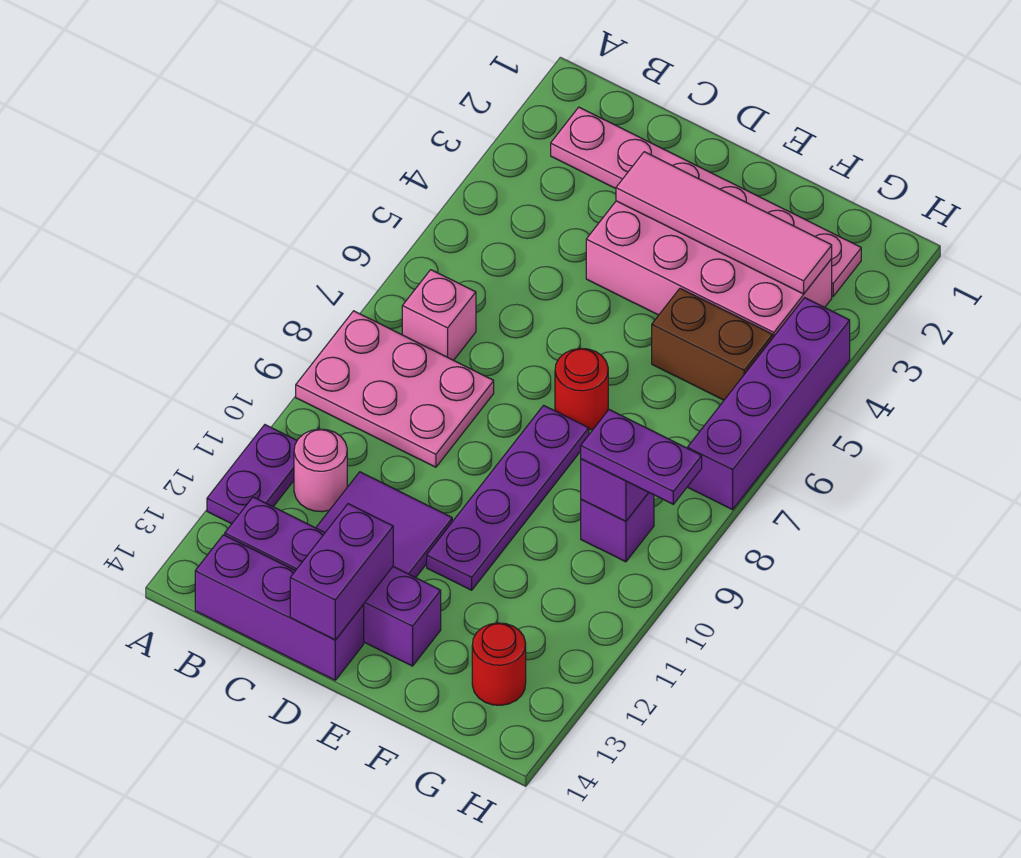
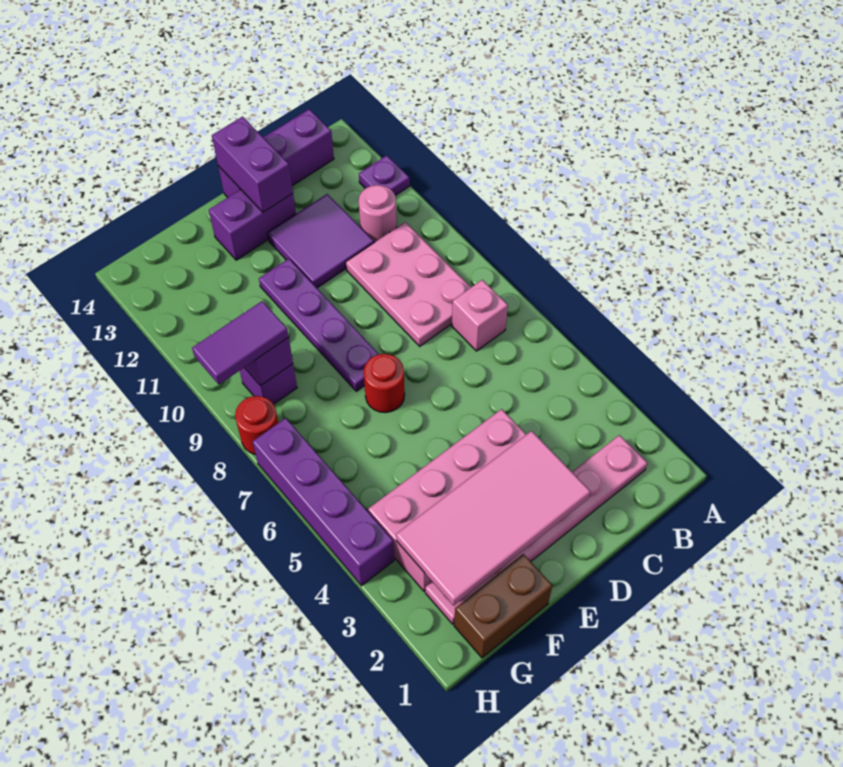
pink 2x3 plate [296,311,494,467] -> pink 2x3 plate turned to [346,222,471,346]
purple 1x2 plate [207,425,297,524] -> purple 1x1 plate [359,155,410,196]
purple 1x4 brick [225,497,441,666] -> purple 1x2 brick [209,190,296,260]
pink 1x4 tile [616,152,832,294] -> pink 2x4 tile [396,431,590,606]
brown 1x2 brick [652,288,773,400] -> brown 1x2 brick moved to [454,554,552,658]
purple 1x2 plate [581,410,702,504] -> purple 1x2 tile [192,301,289,384]
red 1x1 round brick [472,623,526,705] -> red 1x1 round brick moved to [235,396,278,455]

